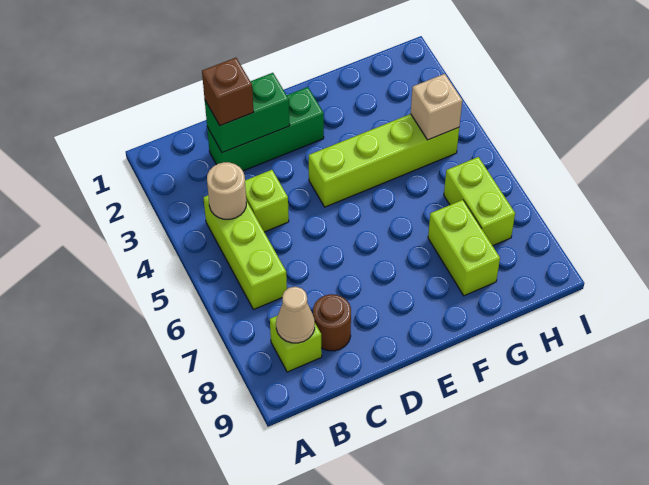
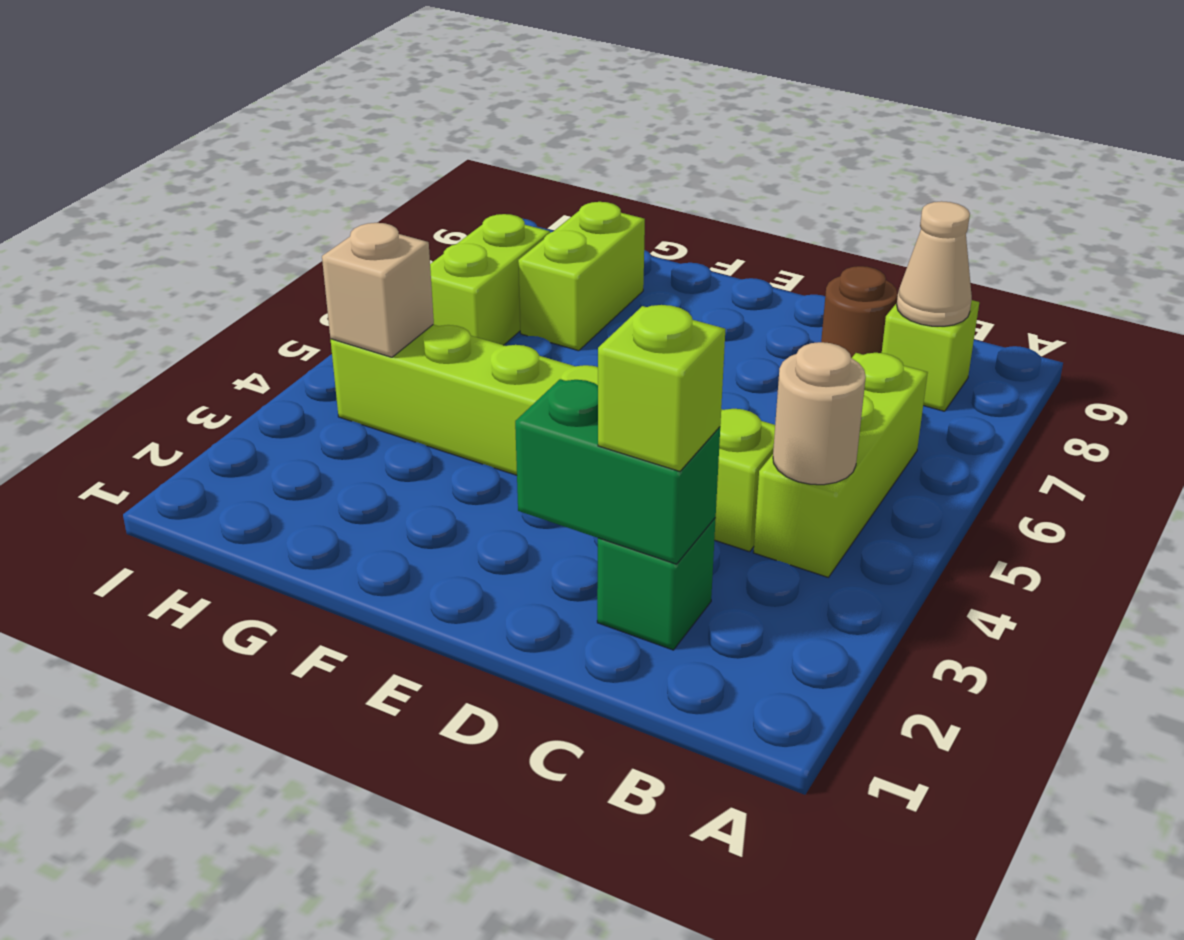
green 1x3 brick [207,87,324,171] -> green 1x1 brick [597,518,716,650]
brown 1x1 brick [202,58,254,126] -> lime 1x1 brick [598,305,725,471]

